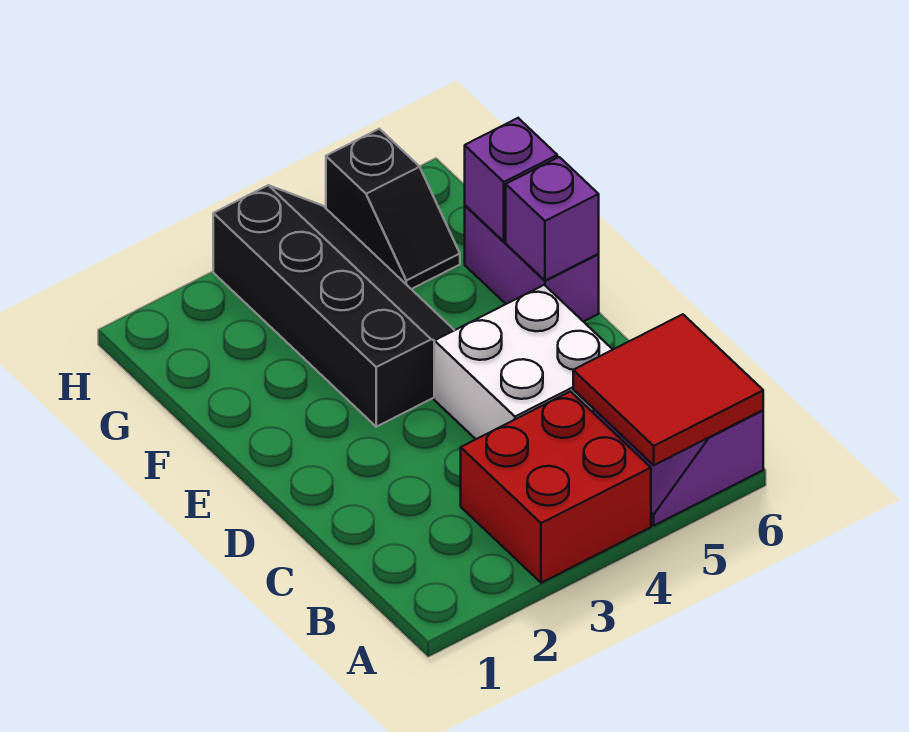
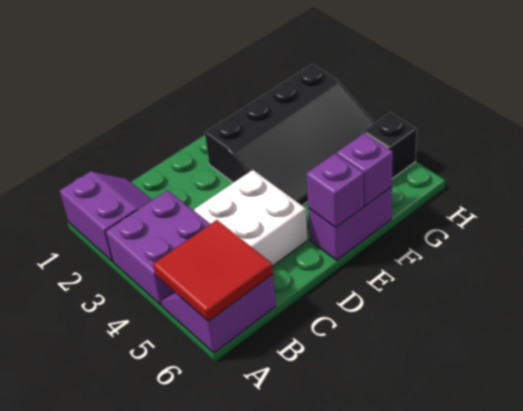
none -> purple 2x2 slope [60,171,152,262]
red 2x2 brick [461,392,651,583] -> purple 2x2 brick [105,191,210,305]
black 2x4 slope [213,185,454,427] -> black 3x4 slope [205,64,374,205]

